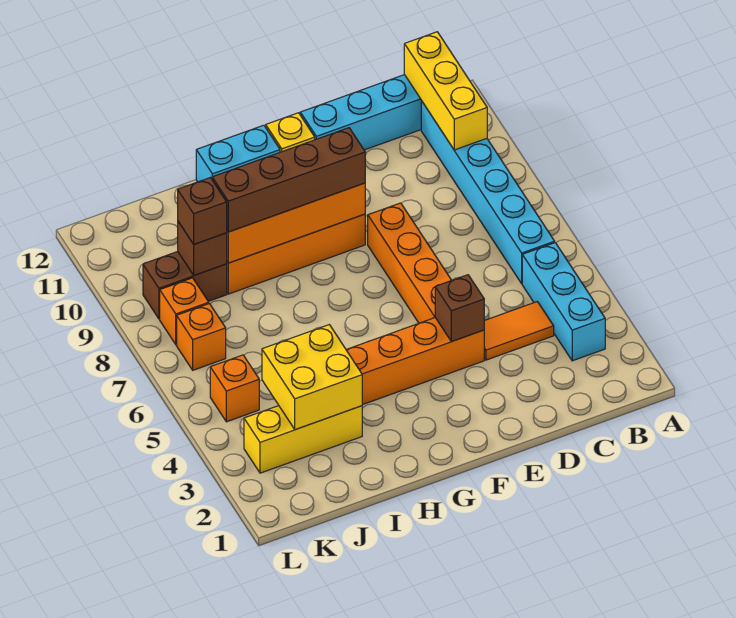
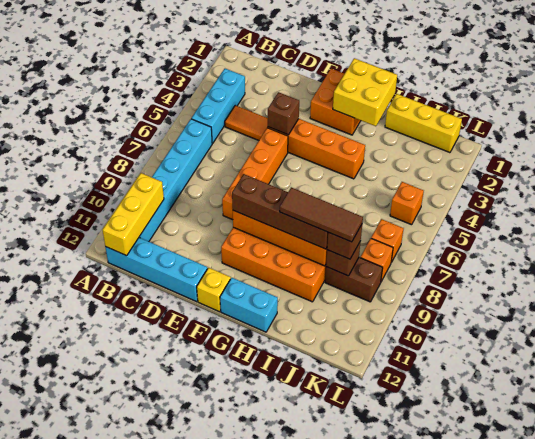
none -> orange 2x2 brick [310,69,361,135]
none -> brown 1x3 tile [280,187,363,242]
yellow 1x3 brick [244,406,362,473] -> yellow 1x3 brick moved to [385,94,462,153]
yellow 2x2 brick [262,325,362,430] -> yellow 2x2 brick moved to [333,58,397,126]

